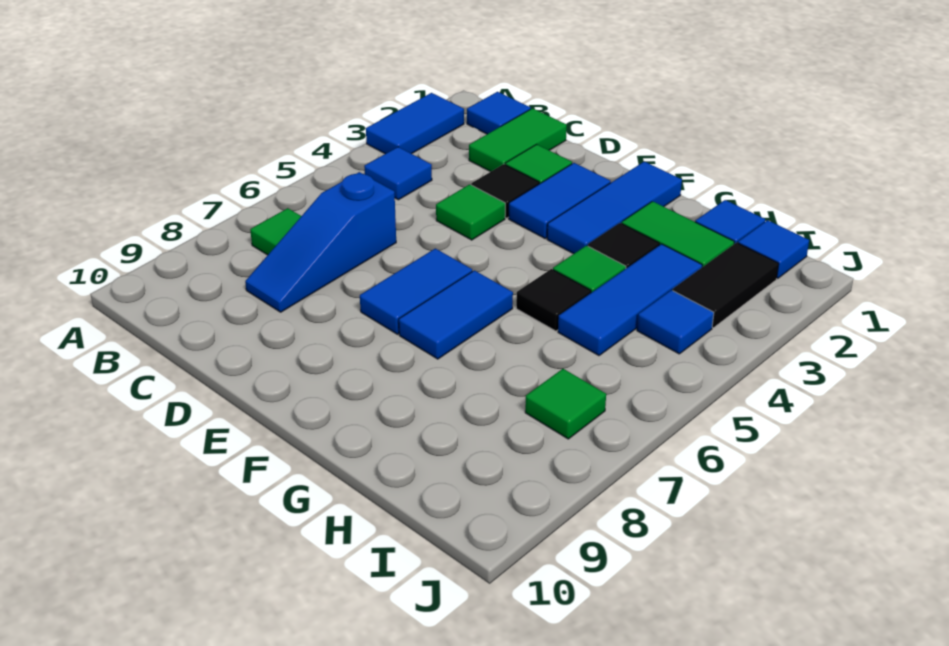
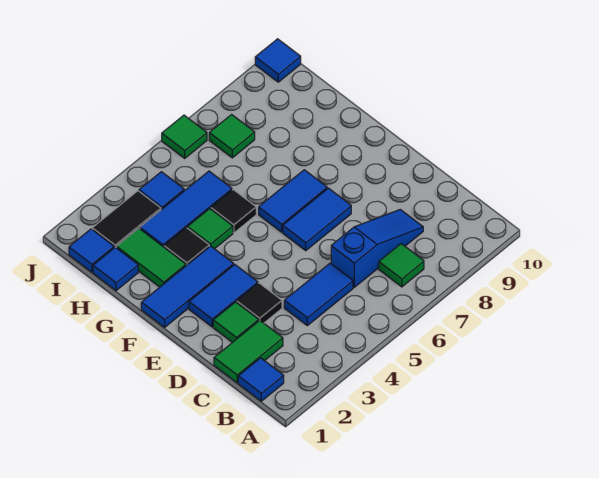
blue 1x2 tile [366,93,464,154] -> blue 1x2 tile moved to [284,263,353,326]
blue 1x1 tile [364,147,432,200] -> blue 1x1 tile moved to [255,39,301,82]
green 1x1 tile [436,184,505,240] -> green 1x1 tile moved to [162,115,207,158]

